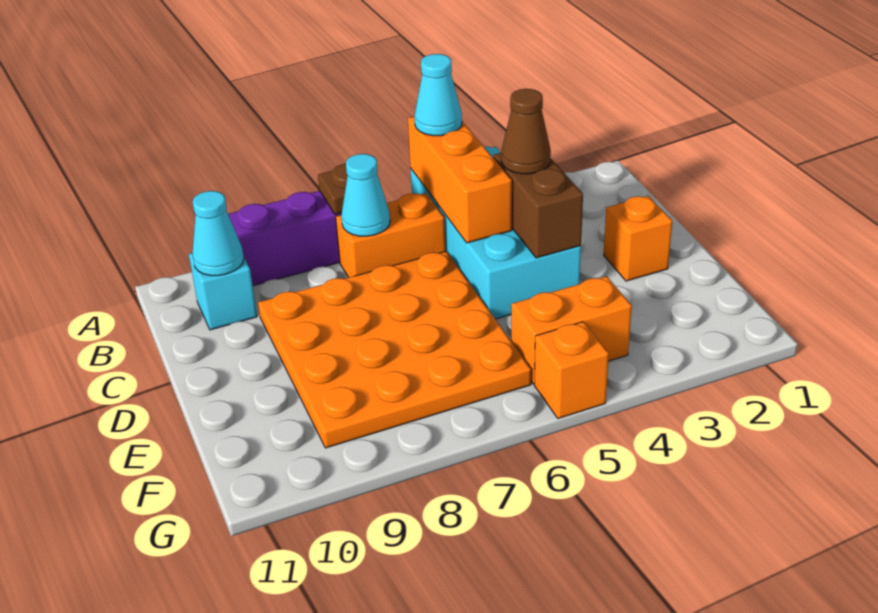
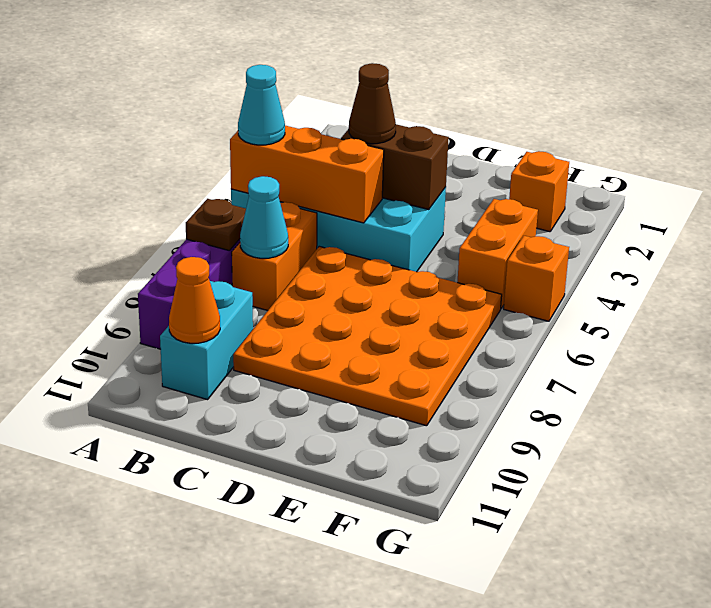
cyan 1x1 brick [189,253,257,330] -> cyan 1x2 brick [160,281,253,400]
cyan 1x1 cone [192,191,244,276] -> orange 1x1 cone [169,257,220,343]
orange 1x1 brick [604,196,672,281] -> orange 1x1 brick moved to [509,151,569,232]

